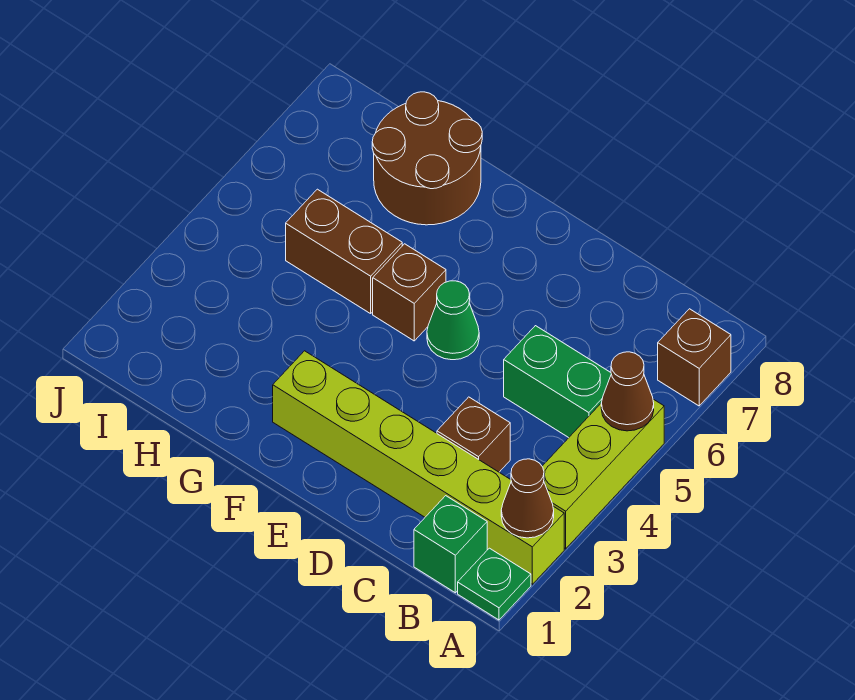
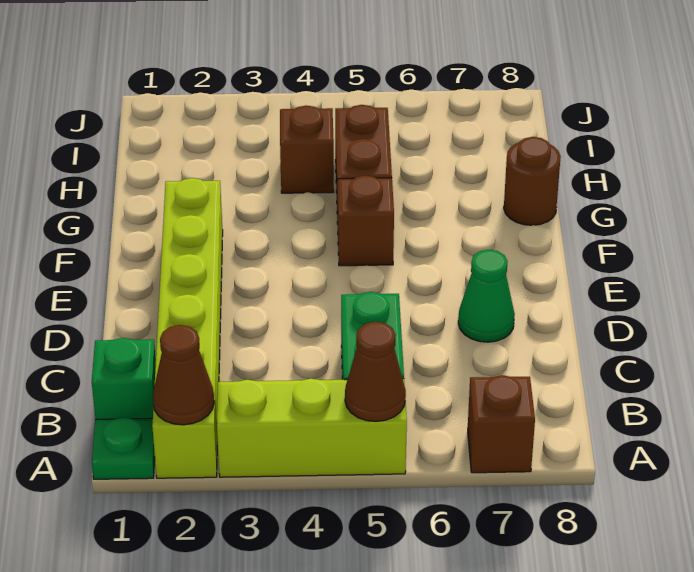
brown 1x1 brick [437,397,510,472] -> brown 1x1 brick moved to [280,106,334,193]
green 1x1 cone [427,281,479,360] -> green 1x1 cone moved to [458,250,515,342]
brown 2x2 round brick [372,92,482,225] -> brown 1x1 round brick [504,137,561,225]

